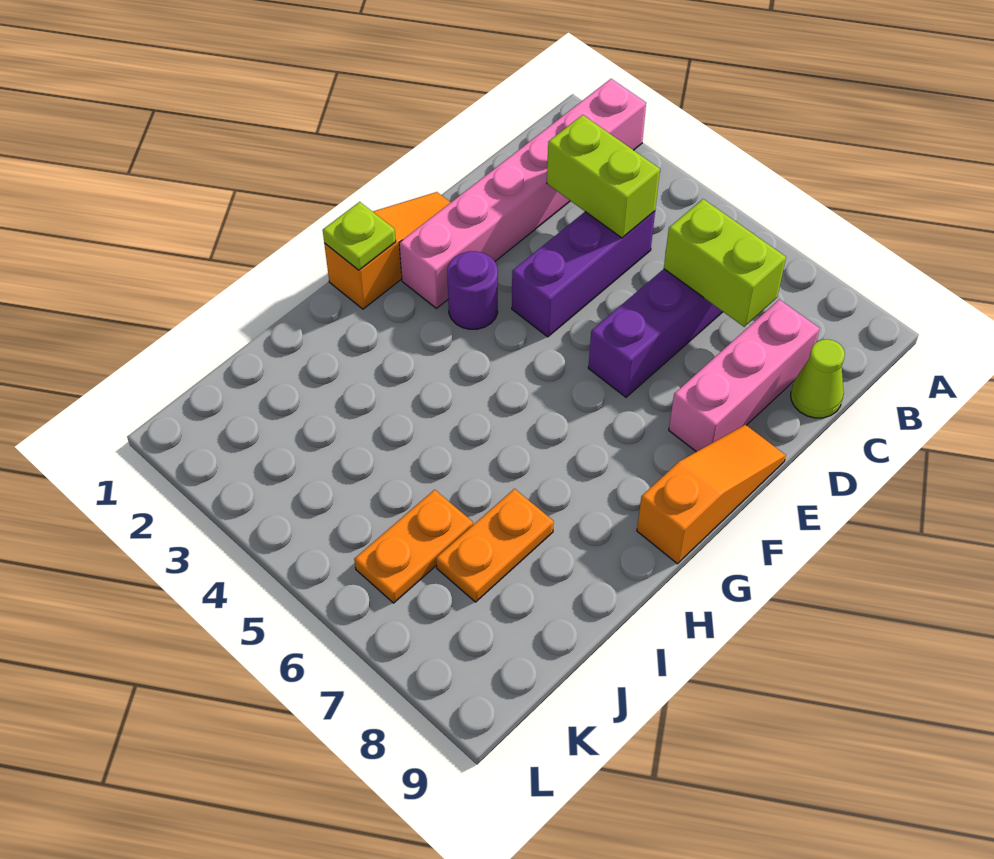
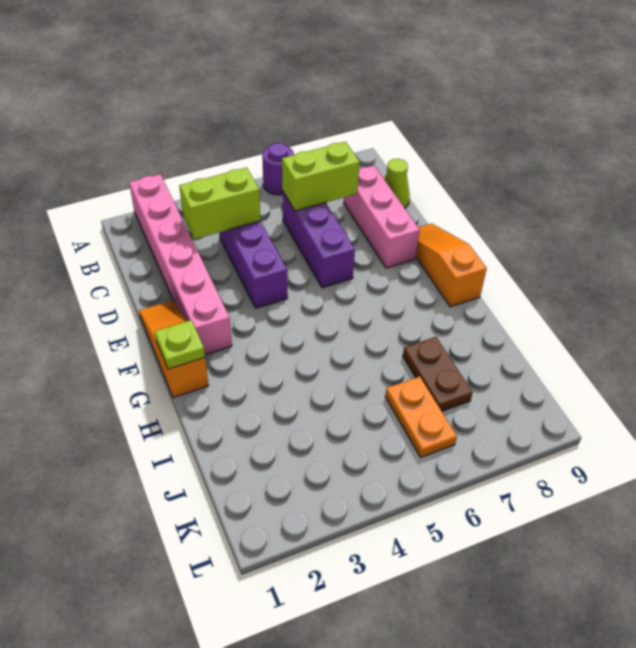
purple 1x1 round brick [447,251,498,329] -> purple 1x1 round brick moved to [262,143,294,195]
orange 1x2 plate [436,489,554,602] -> brown 1x2 plate [403,337,473,411]

